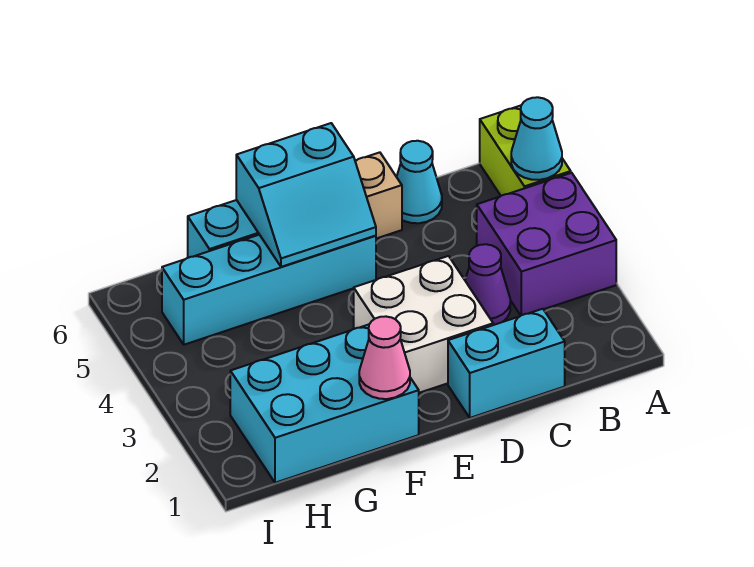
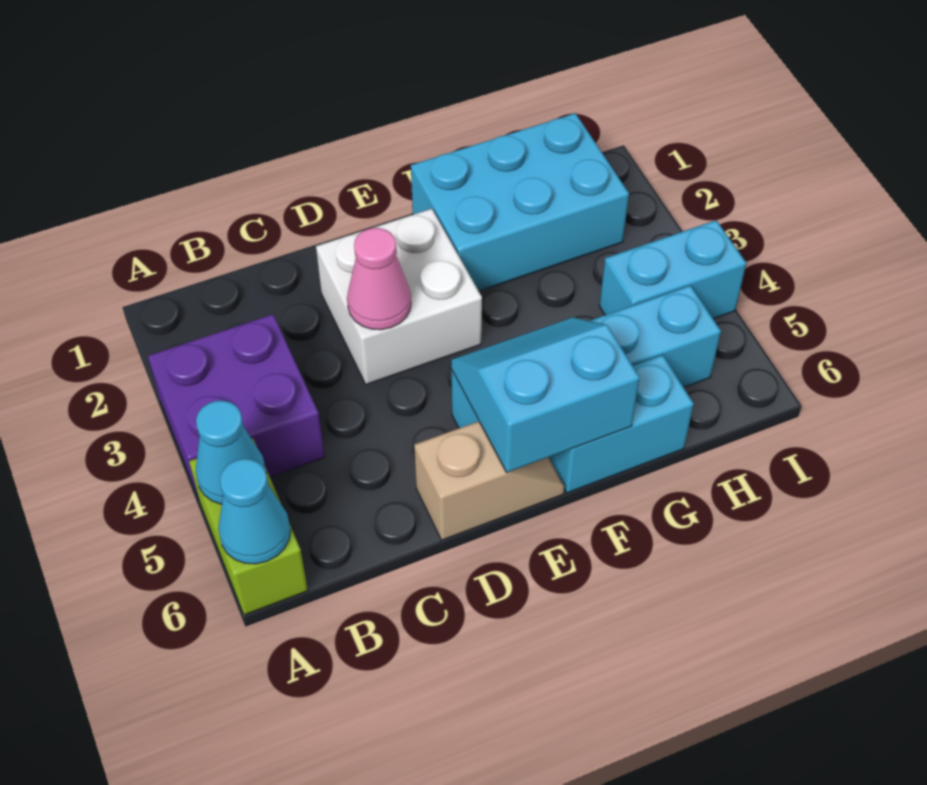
cyan 1x2 brick [448,309,565,418] -> cyan 1x2 brick moved to [599,220,746,319]
purple 1x1 cone [465,244,510,325] -> none
cyan 1x1 cone [397,141,442,223] -> cyan 1x1 cone moved to [218,459,291,564]
pink 1x1 cone [359,316,410,399] -> pink 1x1 cone moved to [347,228,411,330]

